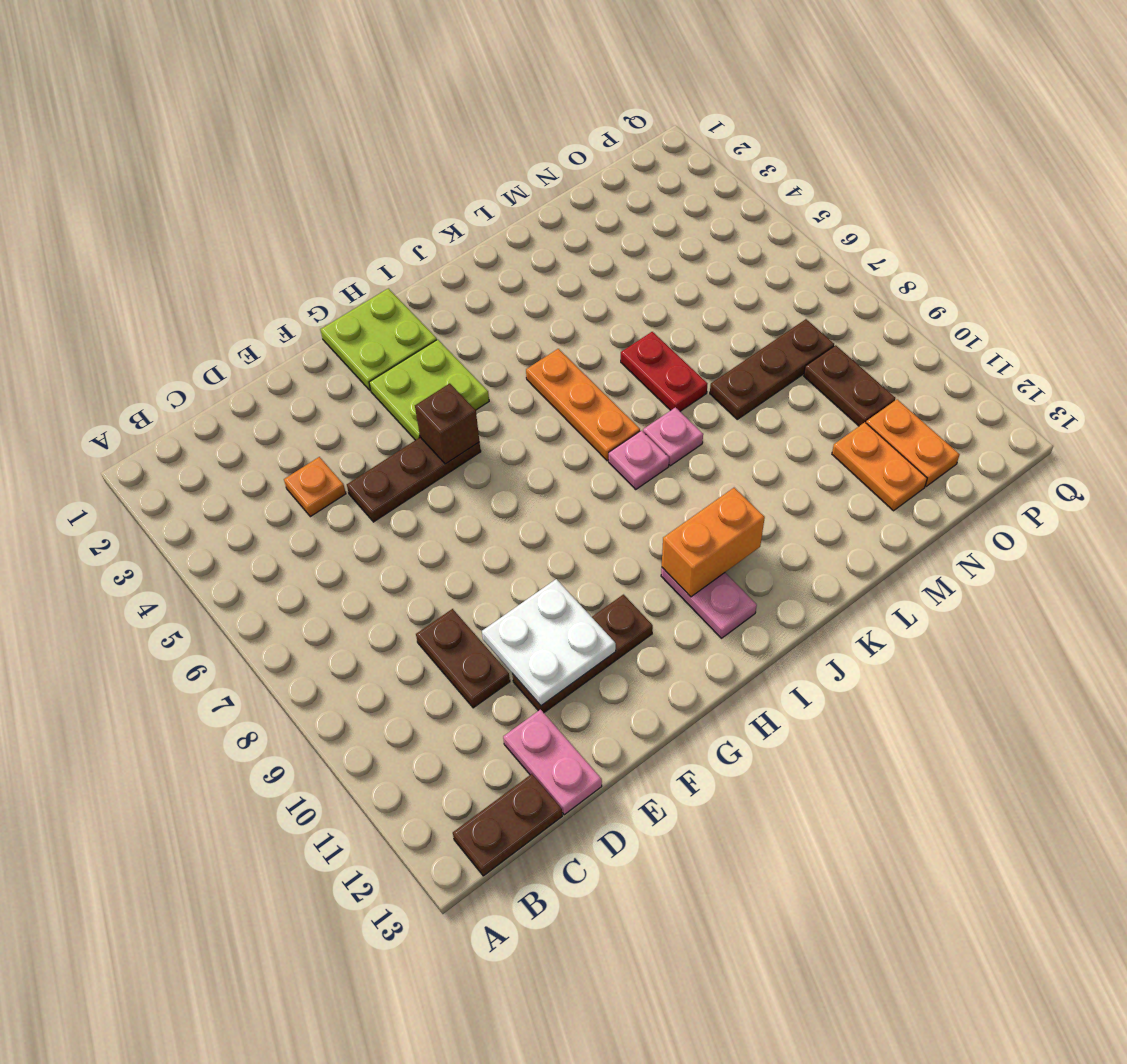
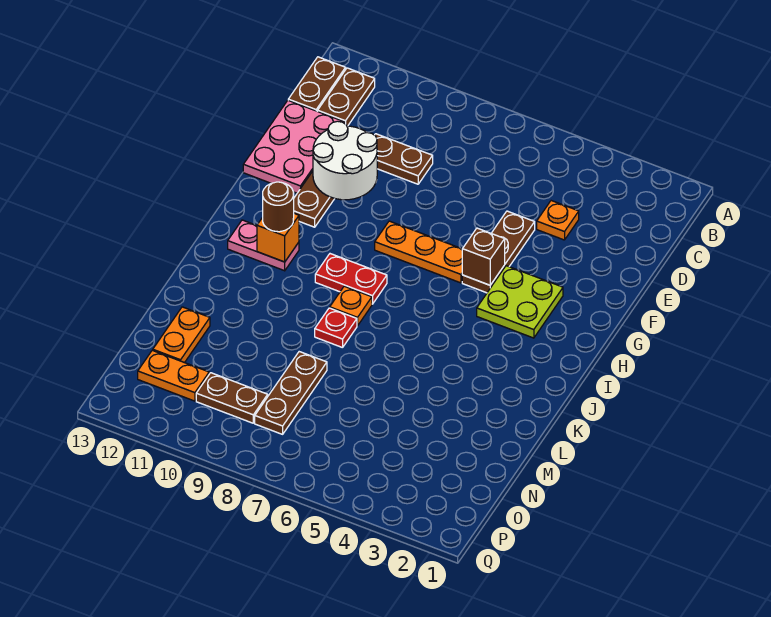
none -> brown 1x2 plate [318,68,375,126]
pink 1x2 plate [503,710,602,815] -> pink 2x3 plate [243,100,345,193]
white 2x2 plate [482,579,616,706] -> white 2x2 round brick [313,121,377,200]
lime 2x2 plate [320,288,437,391] -> none
orange 1x2 brick [662,488,765,597] -> orange 1x1 brick [257,213,299,262]
none -> brown 1x1 round brick [263,182,294,232]
orange 1x3 plate [526,349,640,461] -> orange 1x3 plate moved to [375,221,462,283]
pink 1x1 plate [609,430,669,489] -> orange 1x1 plate [330,286,372,326]
pink 1x1 plate [643,407,703,466] -> red 1x1 plate [315,308,357,348]
red 1x2 plate [621,332,707,411] -> red 1x2 plate moved to [315,254,387,304]
orange 1x2 plate [832,422,927,511] -> orange 1x2 plate turned to [153,307,210,363]

